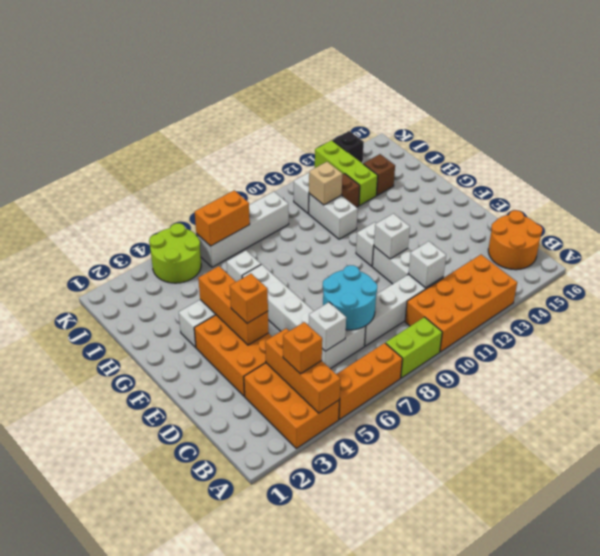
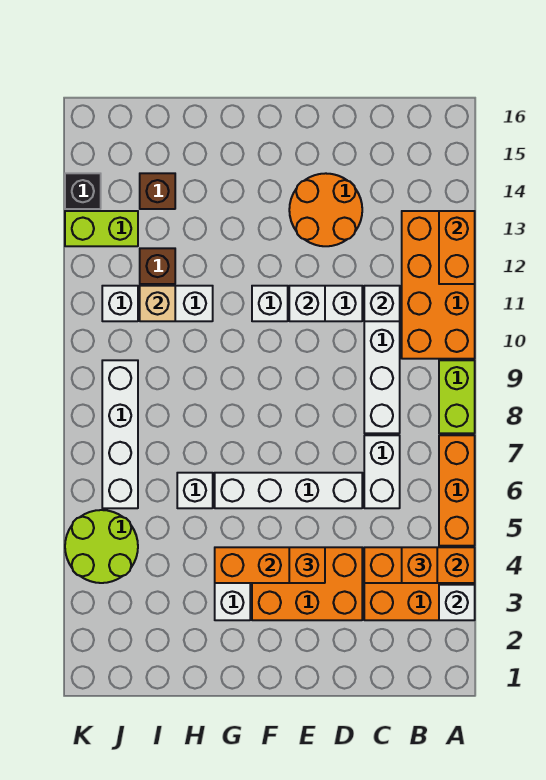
orange 2x2 round brick [488,210,542,270] -> orange 2x2 round brick moved to [289,173,362,246]
white 1x1 brick [309,302,346,351] -> white 1x1 brick moved to [439,585,475,620]
cyan 2x2 round brick [323,265,377,330] -> none
lime 1x3 brick [315,140,378,206] -> lime 1x2 brick [65,211,138,246]
orange 1x2 brick [195,190,250,246] -> orange 1x2 brick moved to [439,211,475,284]

